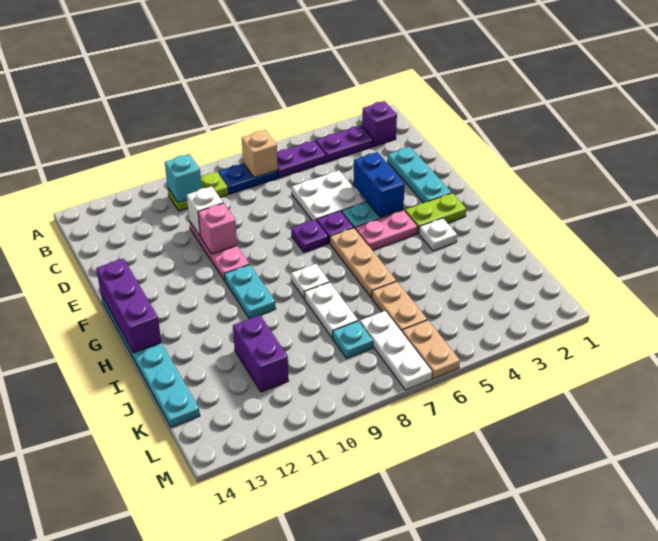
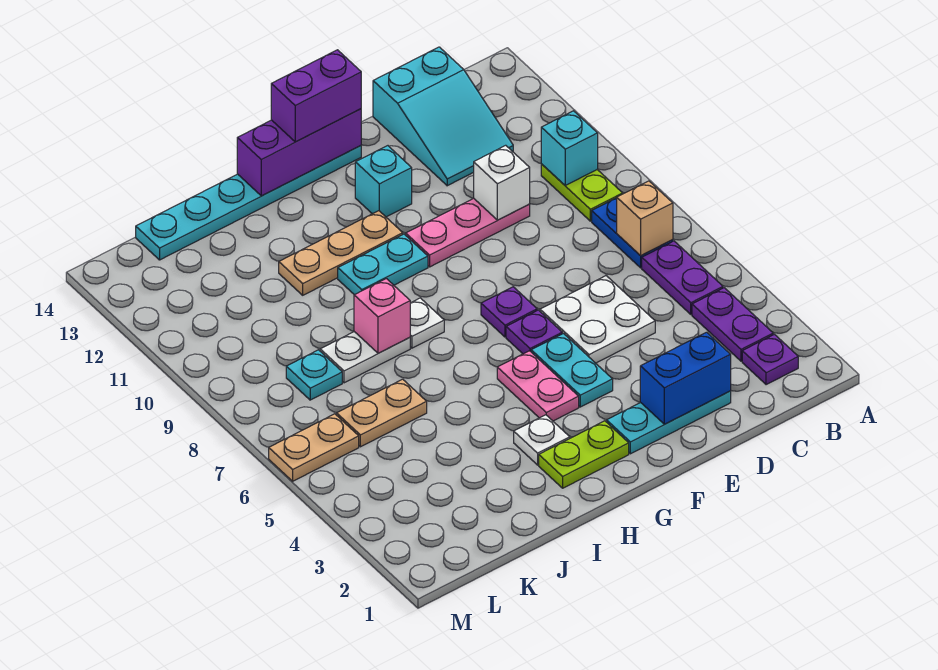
purple 1x1 brick [362,101,397,146] -> purple 1x1 plate [742,334,798,385]
none -> cyan 2x3 slope [373,47,513,186]
blue 1x2 brick [353,152,405,217] -> blue 1x2 brick moved to [640,332,731,424]
pink 1x1 brick [198,203,237,254] -> pink 1x1 brick moved to [354,279,410,353]
none -> cyan 1x1 brick [355,146,412,217]
lime 1x2 plate [405,193,466,234] -> lime 1x2 plate turned to [539,421,629,488]
tan 1x3 plate [330,228,396,298] -> tan 1x3 plate moved to [279,211,403,295]
purple 1x2 brick [233,315,289,392] -> purple 1x2 brick moved to [271,50,361,142]
white 1x3 plate [360,311,433,390] -> none

